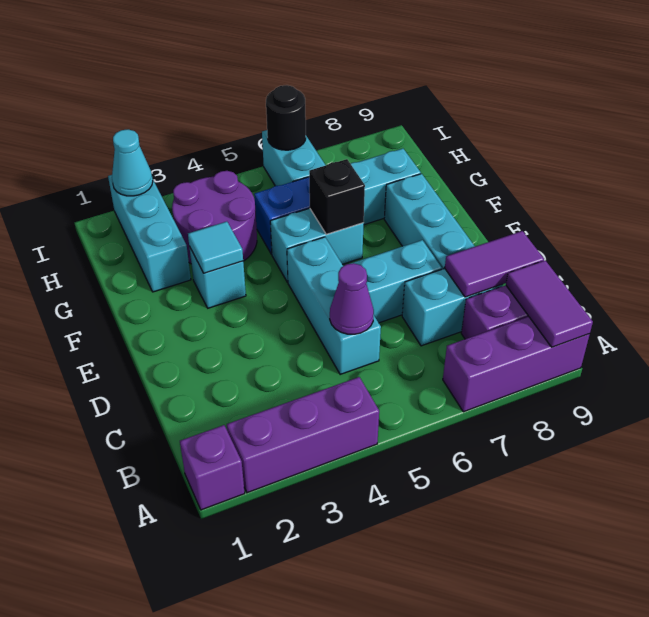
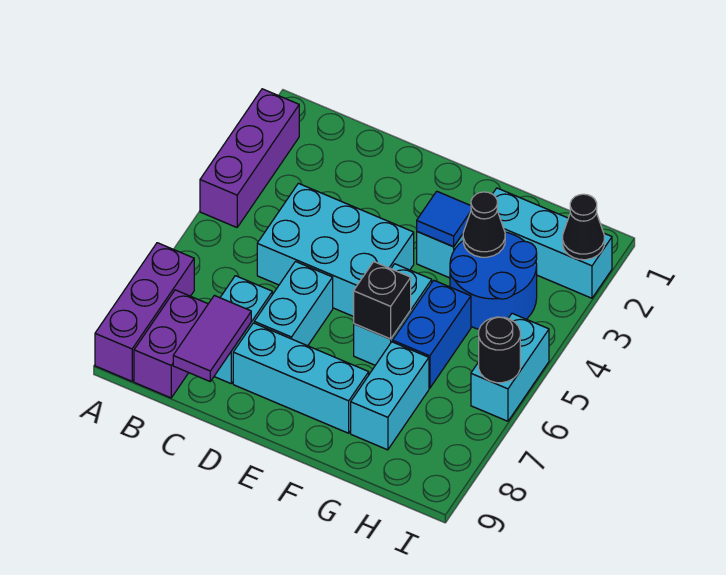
purple 1x1 brick [180,425,245,510] -> none
purple 1x2 tile [506,261,593,347] -> none
cyan 1x3 brick [287,237,381,375] -> cyan 2x3 brick [257,183,414,317]
purple 1x1 cone [330,263,374,334] -> none
cyan 1x1 tile [188,222,243,273] -> blue 1x1 tile [417,191,471,247]
purple 2x2 round brick [172,171,257,264] -> blue 2x2 round brick [450,232,537,329]
none -> black 1x1 cone [463,192,505,257]
cyan 1x2 brick [262,130,326,186] -> cyan 1x2 brick turned to [471,313,549,421]
cyan 1x1 cone [112,129,153,196] -> black 1x1 cone [563,194,604,260]

